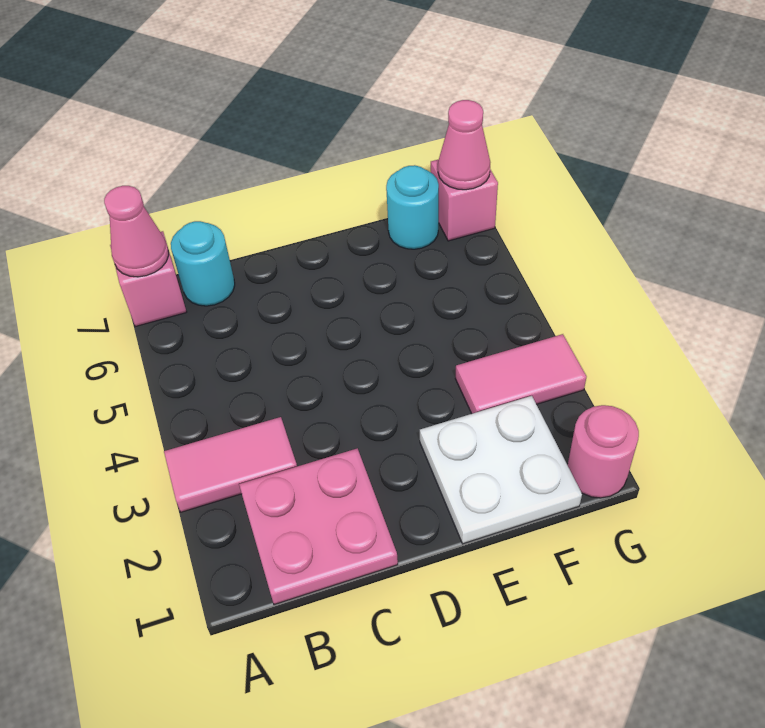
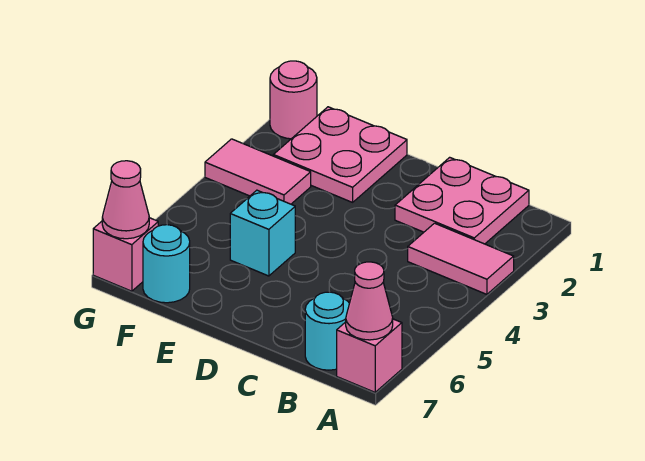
white 2x2 plate [420,396,582,544] -> pink 2x2 plate [273,107,407,202]
none -> cyan 1x1 brick [230,190,295,276]

